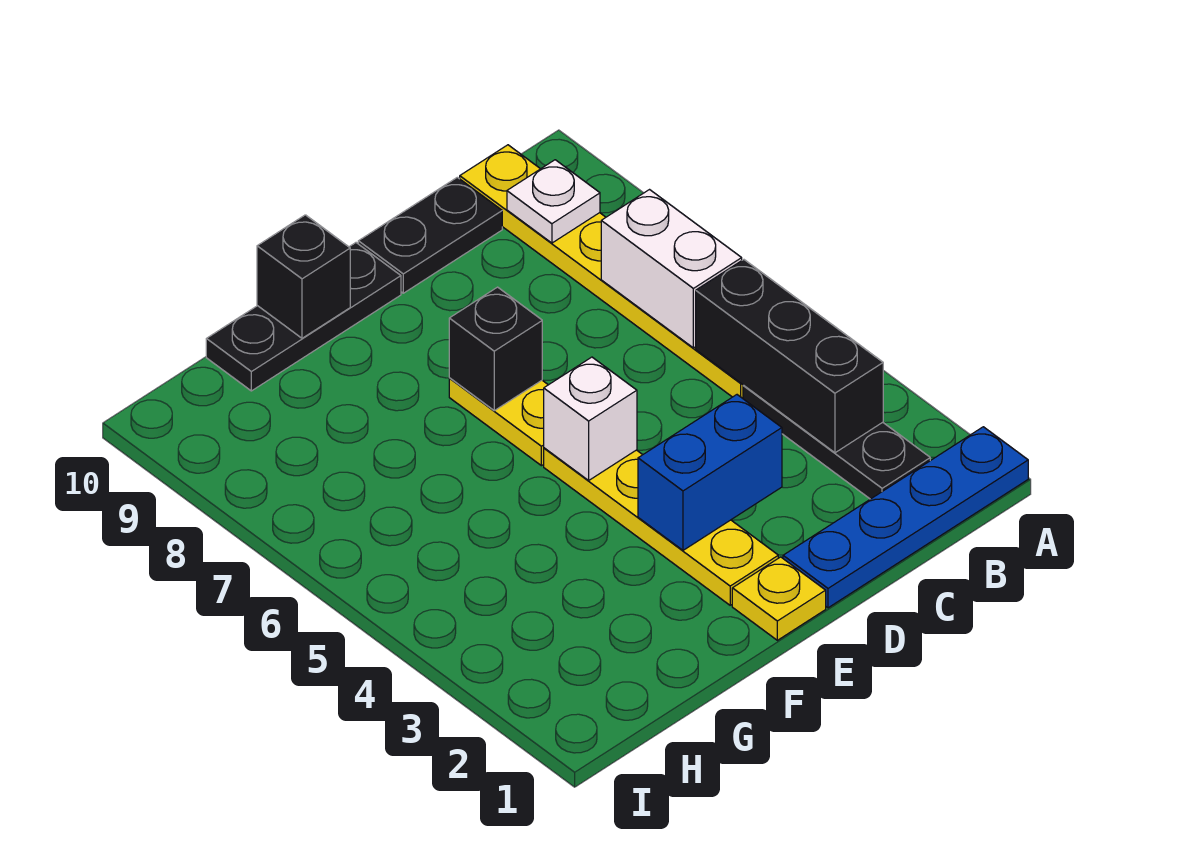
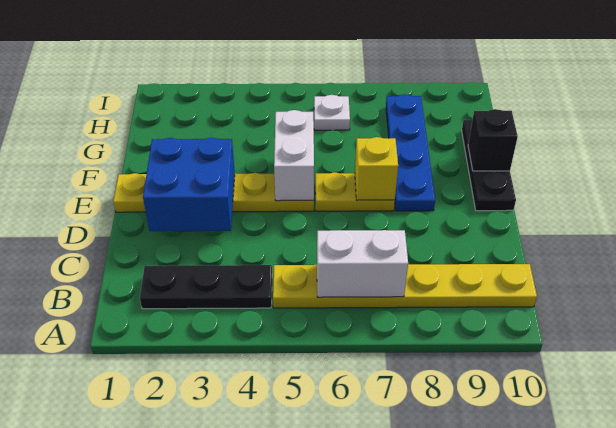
blue 1x4 plate [783,427,1028,608] -> blue 1x4 plate moved to [386,94,435,211]
black 1x3 brick [696,260,883,453] -> none
white 1x1 plate [507,160,600,243] -> white 1x1 plate moved to [314,95,350,130]
black 1x2 plate [358,177,502,293] -> none
blue 1x2 brick [638,395,782,550] -> blue 2x2 brick [143,138,235,231]
white 1x1 brick [544,357,637,480] -> white 1x2 brick [274,110,314,201]
black 1x1 brick [449,287,542,410] -> yellow 1x1 brick [355,137,398,200]

